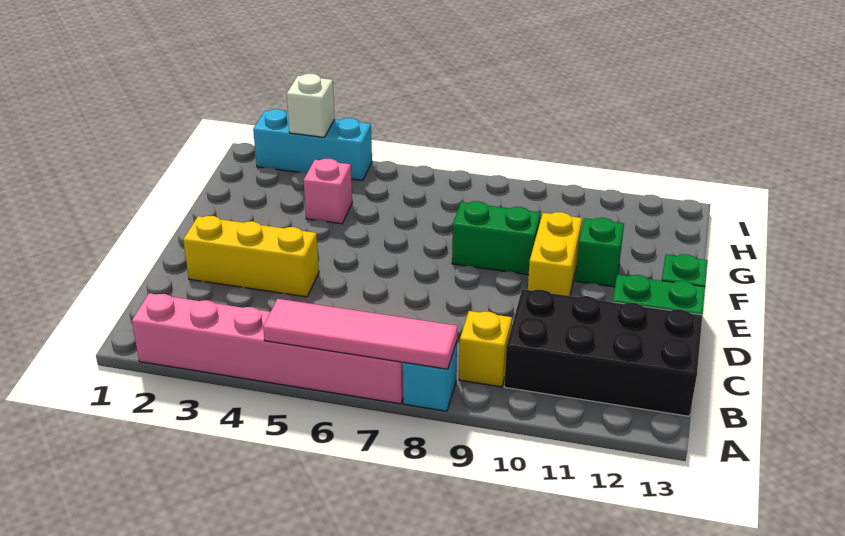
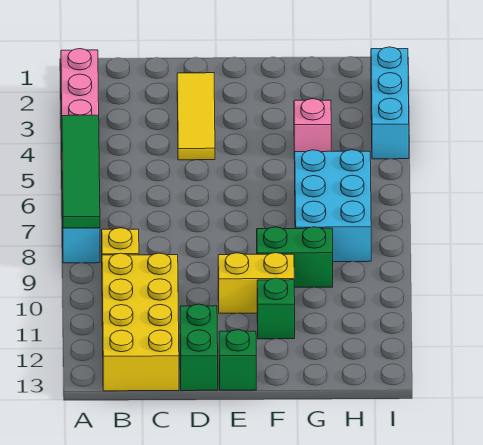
pink 1x4 tile [263,299,457,369] -> green 1x4 tile [62,115,100,228]
black 2x4 brick [504,289,702,416] -> yellow 2x4 brick [102,253,179,391]
yellow 1x3 brick [183,216,319,297] -> yellow 1x3 tile [177,73,215,160]
green 1x2 brick [452,201,541,275] -> green 1x2 brick turned to [257,227,333,287]
none -> cyan 2x3 brick [295,150,371,262]
white 1x1 brick [287,74,335,137] -> none

